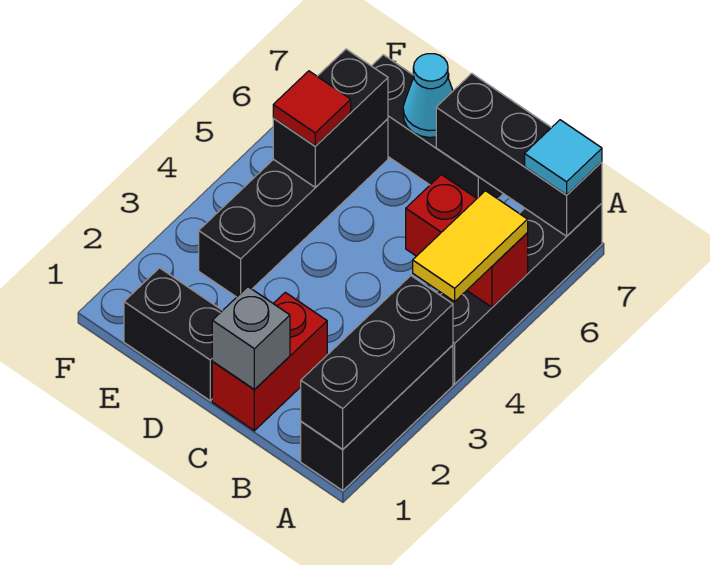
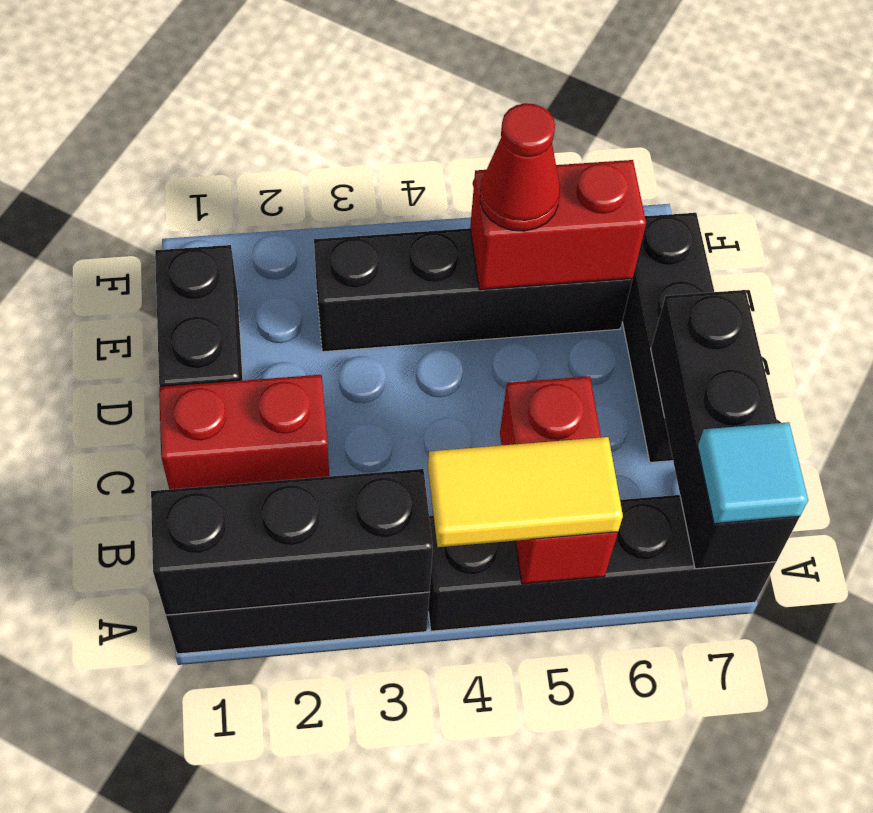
grey 1x1 brick [212,287,290,389] -> none
cyan 1x1 cone [403,54,453,137] -> none
black 1x2 brick [273,49,388,187] -> red 1x2 brick [470,160,646,290]
red 1x1 tile [273,71,351,146] -> red 1x1 cone [480,103,560,231]

